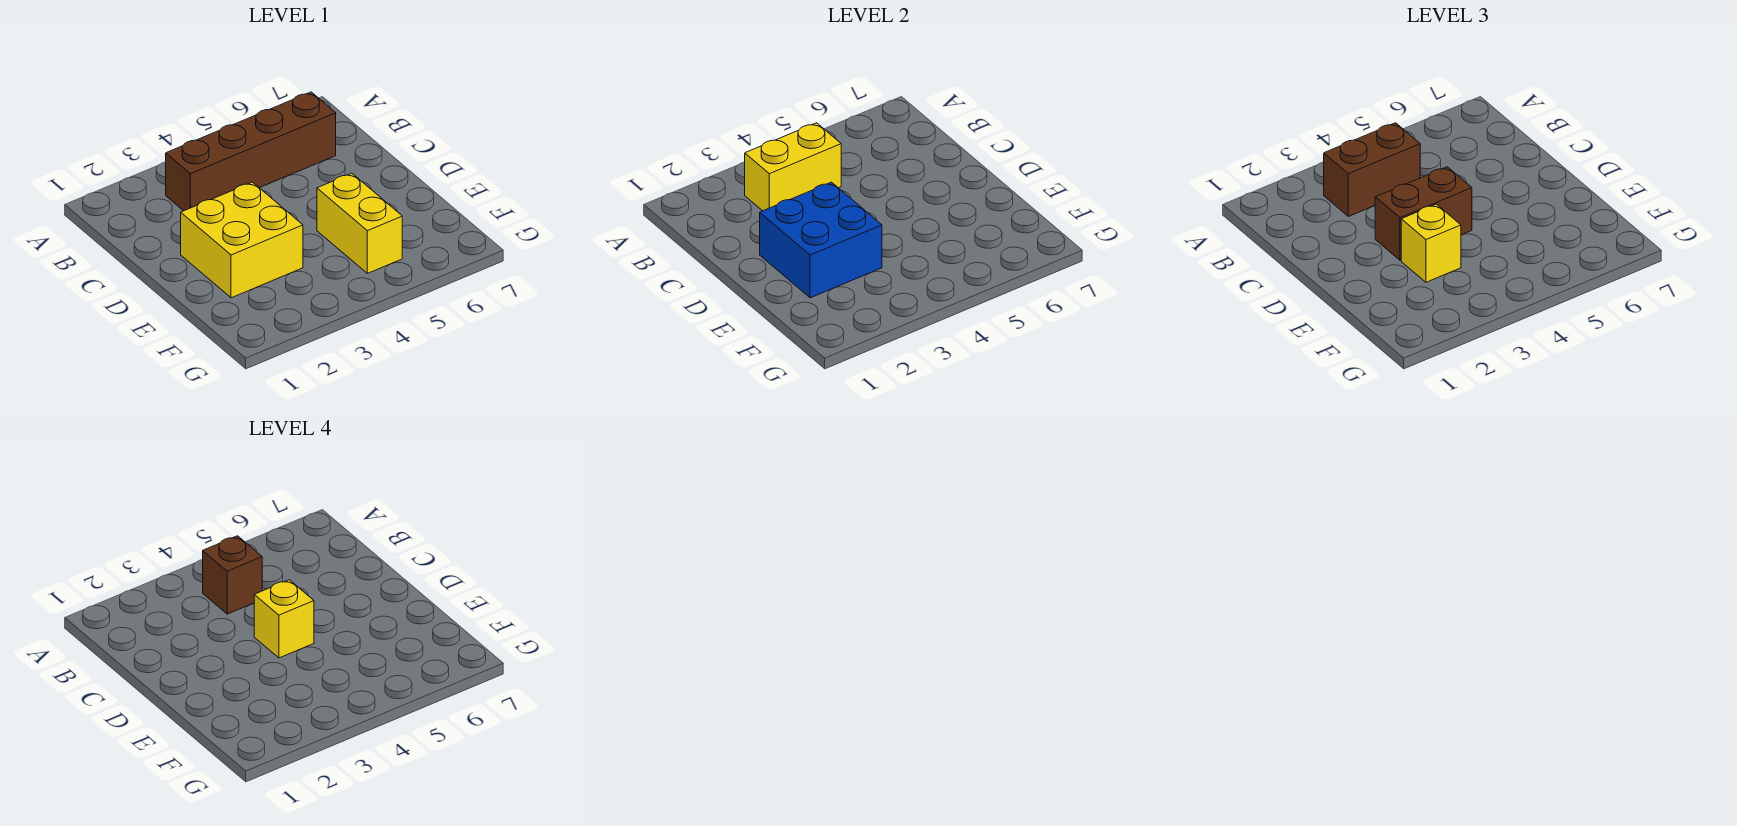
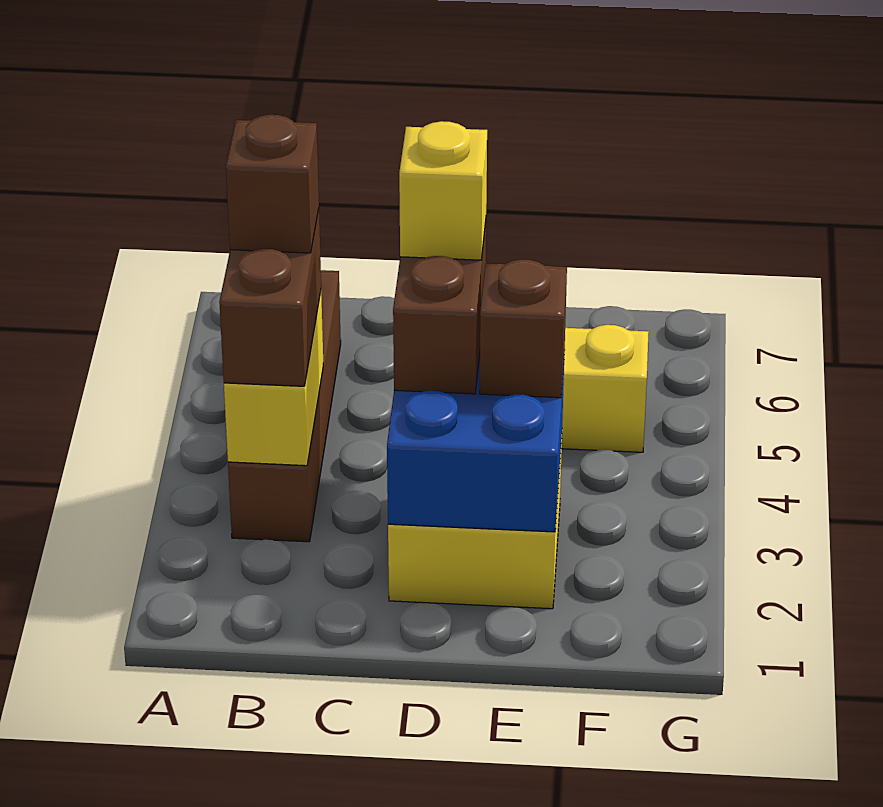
yellow 1x1 brick [1401,204,1461,282] -> brown 1x1 brick [480,259,567,398]

